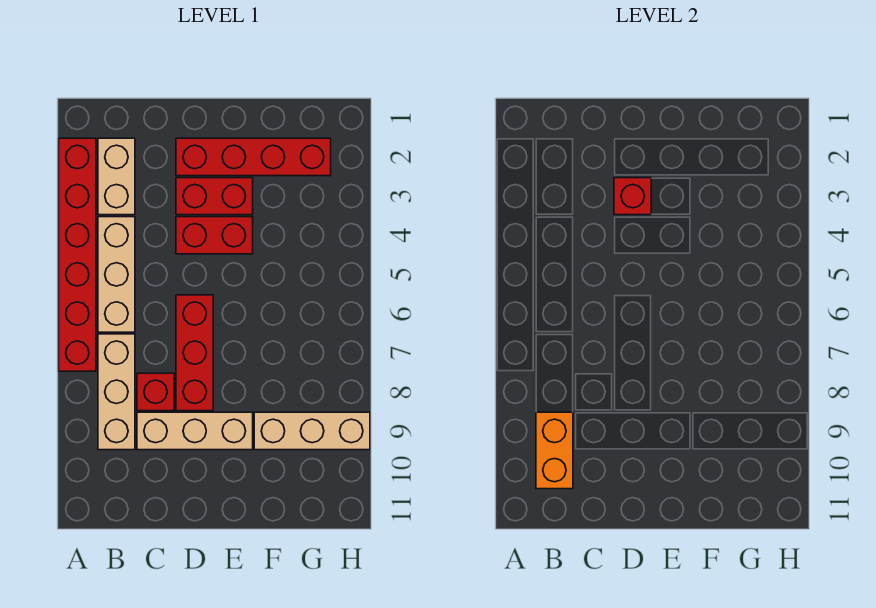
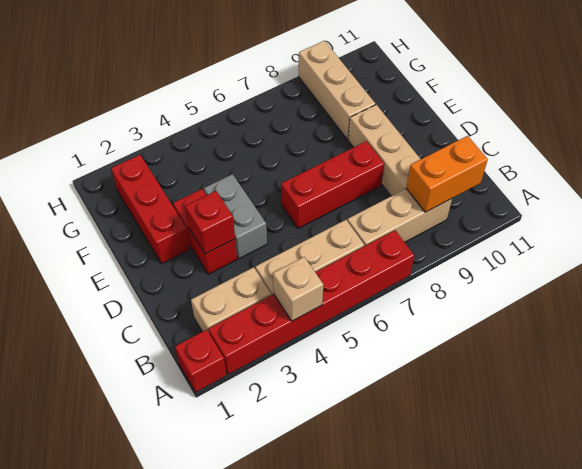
none -> tan 1x1 brick [273,257,323,321]
red 1x1 brick [137,373,174,411] -> red 1x1 brick moved to [175,330,227,392]
red 1x4 brick [176,138,331,176] -> red 1x3 brick [111,155,190,264]
red 1x2 brick [176,217,253,254] -> grey 1x2 brick [204,174,267,259]

